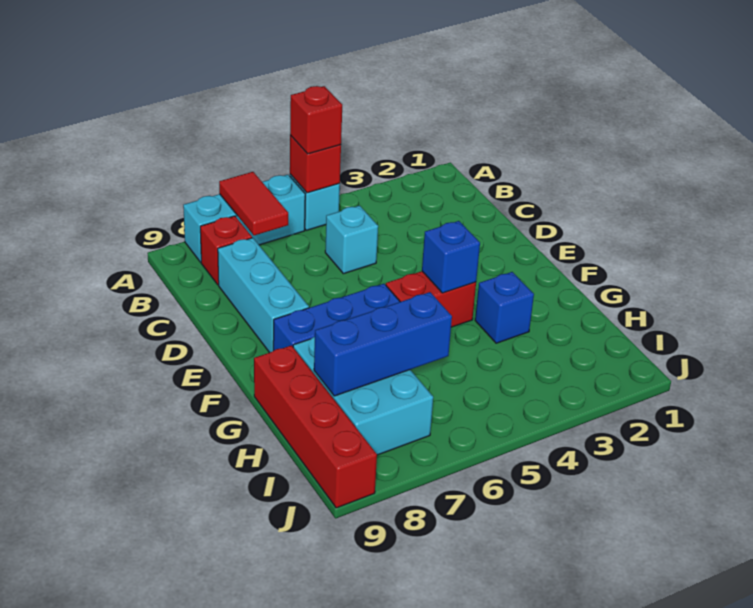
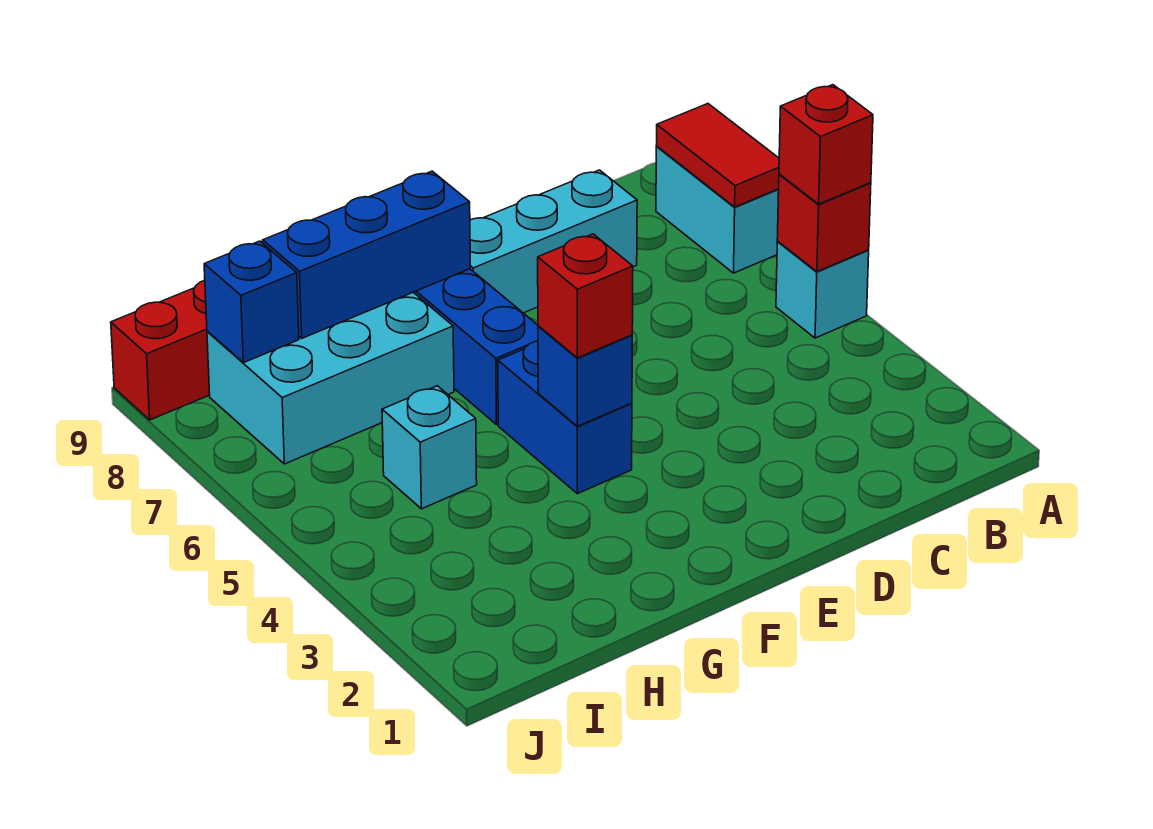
cyan 1x3 brick [183,175,305,262] -> cyan 1x2 brick [656,147,779,273]
red 1x2 tile [219,172,288,235] -> red 1x2 tile turned to [656,104,779,207]
red 1x1 brick [200,216,252,285] -> red 1x1 brick moved to [538,234,633,358]
cyan 1x1 brick [325,206,378,274] -> cyan 1x1 brick moved to [382,386,477,509]
red 1x2 brick [386,271,476,327] -> blue 1x2 brick [498,341,632,494]
blue 1x1 brick [475,272,534,343] -> blue 1x1 brick moved to [204,241,299,363]
blue 1x3 brick [314,292,452,396] -> blue 1x3 brick turned to [263,171,470,338]

